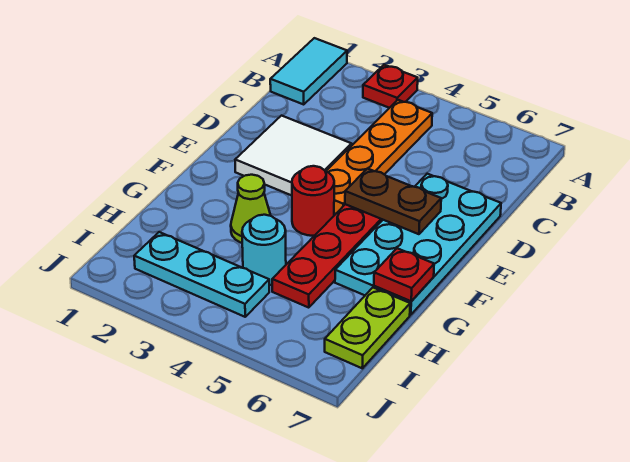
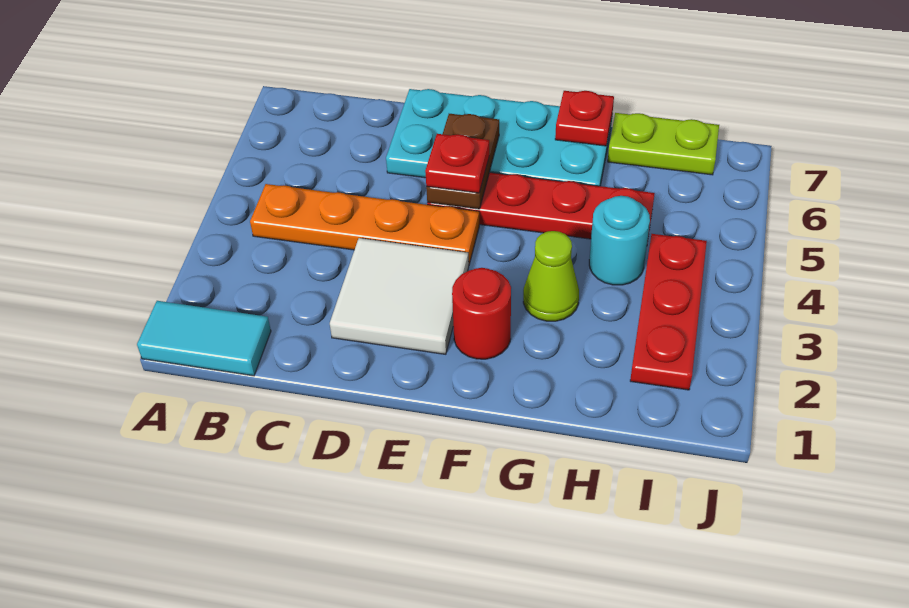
red 1x1 plate [363,65,418,108] -> red 1x1 plate moved to [425,134,489,193]
red 1x1 round brick [292,166,334,236] -> red 1x1 round brick moved to [452,268,511,359]
cyan 1x3 plate [134,232,269,317] -> red 1x3 plate [630,234,707,390]

